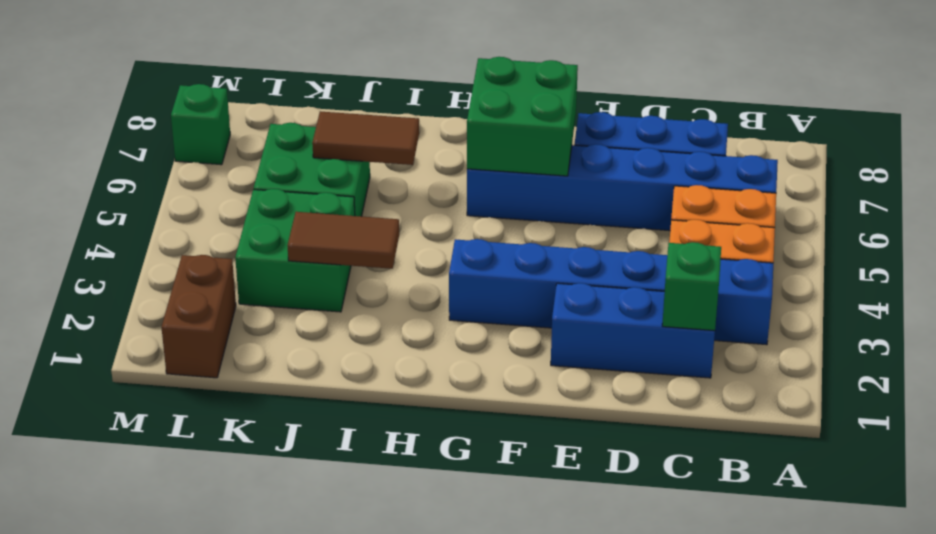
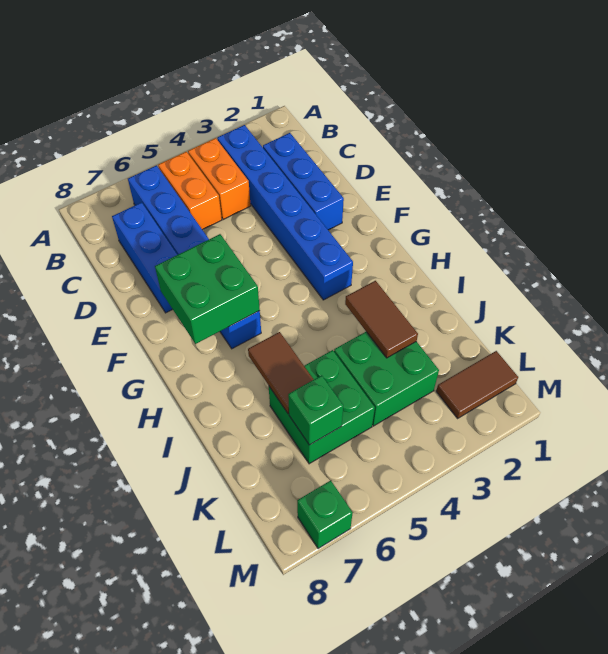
green 1x1 brick [662,242,721,331] -> green 1x1 brick moved to [288,375,343,445]
brown 1x2 brick [161,255,236,378] -> brown 1x2 tile [436,351,518,418]

